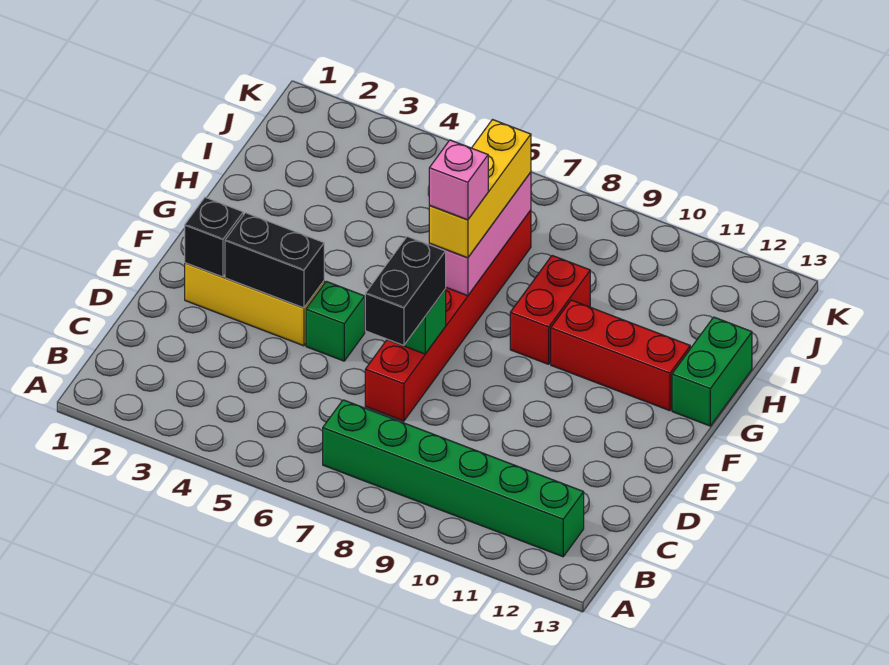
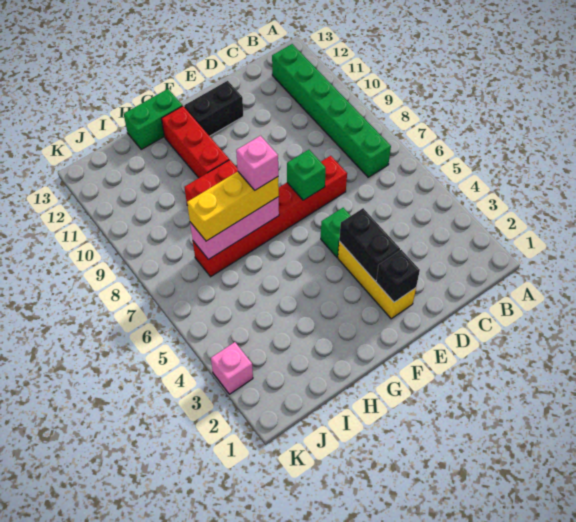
black 1x2 brick [365,236,446,345] -> black 1x2 brick moved to [184,81,244,136]
none -> pink 1x1 brick [211,342,253,394]

